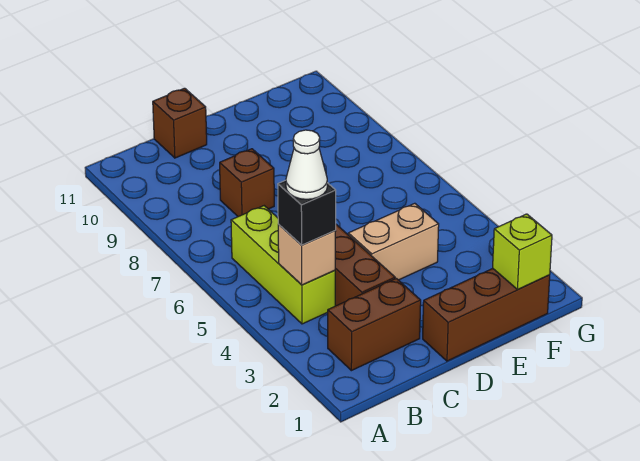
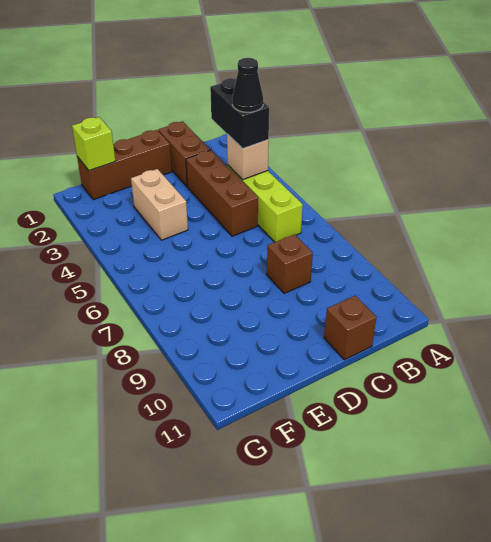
brown 1x2 brick [328,278,421,371] -> brown 1x2 brick turned to [158,121,210,187]
black 1x1 brick [278,180,336,245] -> black 1x2 brick [210,78,269,149]
white 1x1 cone [286,130,327,199] -> black 1x1 cone [232,58,263,112]
tan 1x2 brick [348,203,439,280] -> tan 1x2 brick turned to [131,169,188,240]

